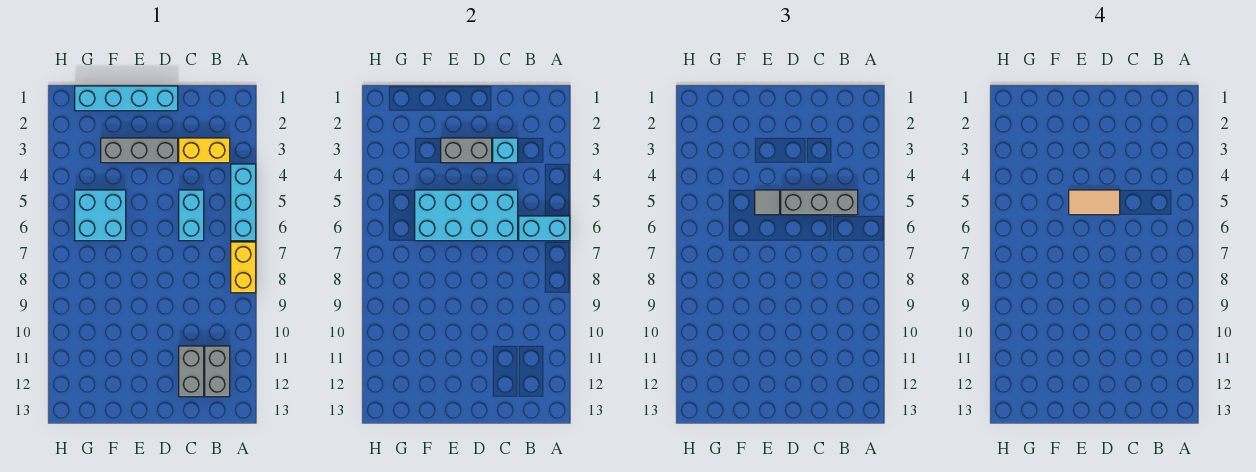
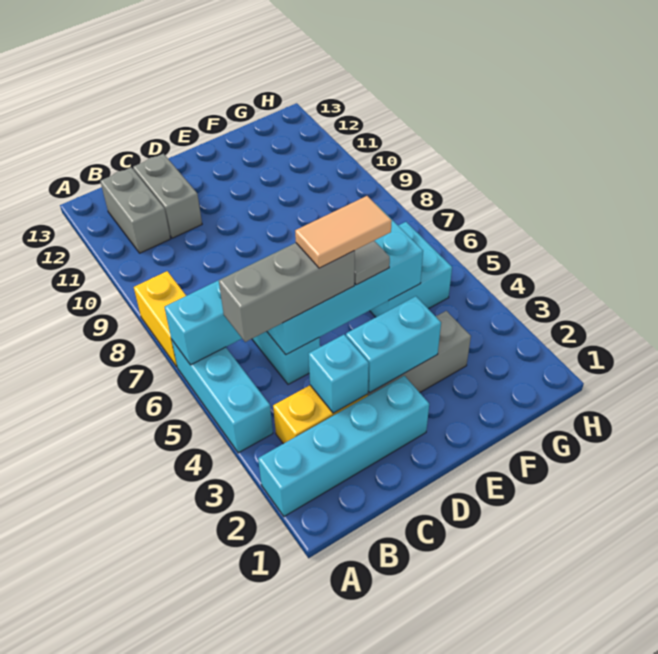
cyan 1x4 brick [75,86,178,111] -> cyan 1x4 brick moved to [258,376,429,516]
grey 1x2 brick [441,138,492,163] -> cyan 1x2 brick [346,296,441,393]

